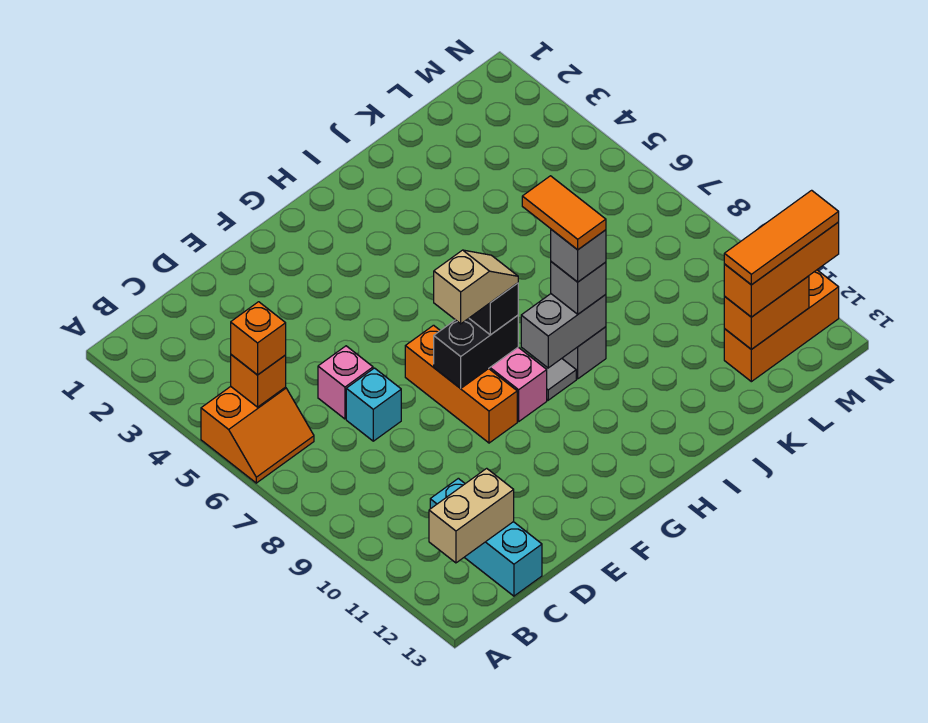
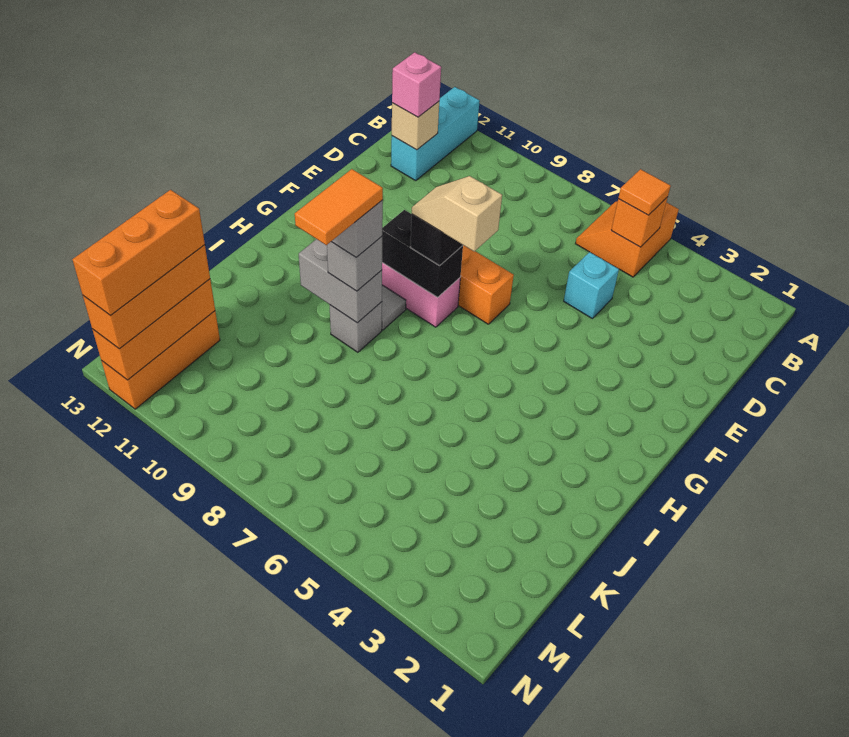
orange 1x1 brick [231,302,286,375] -> orange 1x1 tile [618,169,671,215]
tan 1x2 brick [429,468,514,563] -> tan 1x1 brick [392,102,439,150]
cyan 1x3 brick [430,478,542,596] -> cyan 1x3 brick turned to [391,87,480,181]
pink 1x1 brick [318,346,373,419] -> pink 1x1 brick moved to [392,52,441,117]
cyan 1x1 brick [346,368,401,441] -> cyan 1x1 brick moved to [564,252,619,318]
black 1x2 brick [434,315,518,388] -> black 1x2 brick turned to [382,210,463,297]
tan 1x2 slope [434,250,518,324] -> tan 1x2 slope turned to [412,176,502,251]
grey 1x2 brick [521,294,606,368] -> grey 1x2 brick turned to [299,239,382,323]
orange 1x2 tile [522,176,606,250] -> orange 1x2 tile turned to [295,169,383,245]
orange 1x2 brick [724,276,809,349] -> orange 1x3 brick [92,279,215,380]
orange 1x3 tile [724,190,839,285] -> orange 1x3 brick [72,190,205,316]

